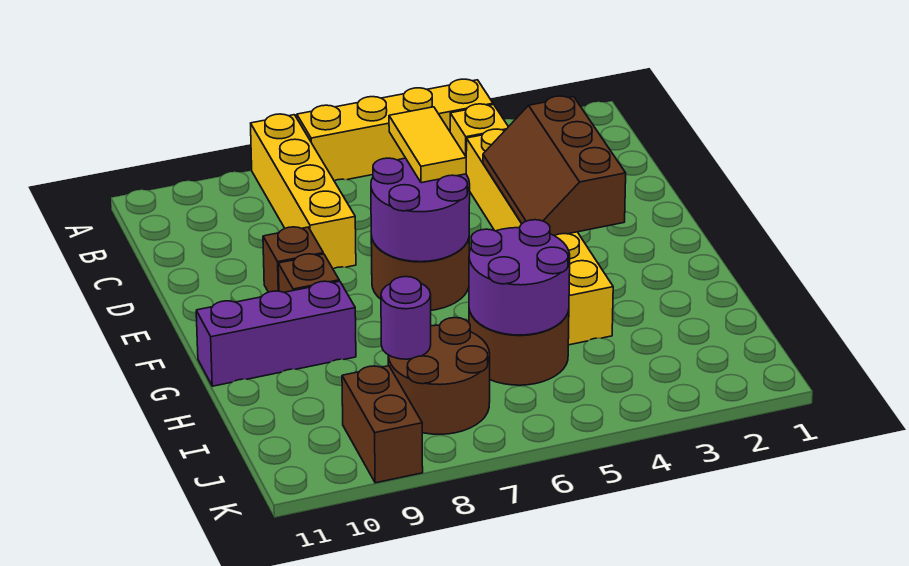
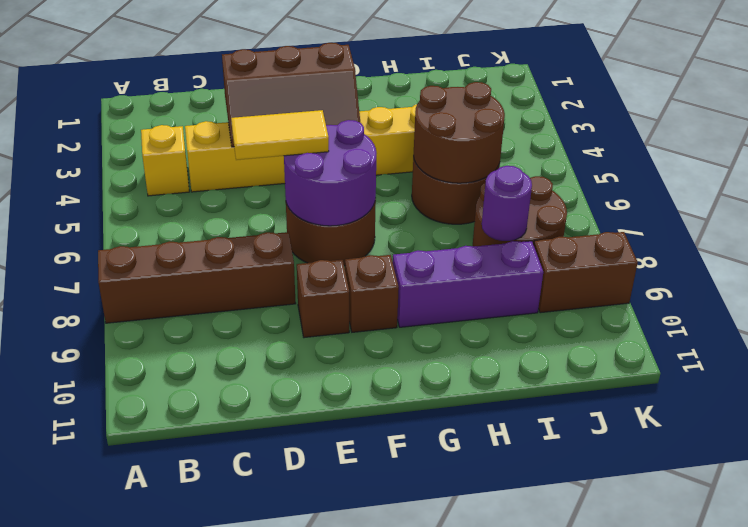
yellow 1x4 brick [297,79,493,181] -> none
yellow 1x4 brick [251,114,356,269] -> brown 1x4 brick [98,232,296,323]
purple 1x3 brick [196,281,356,386] -> purple 1x3 brick turned to [393,241,543,327]
purple 2x2 round brick [469,220,570,335] -> brown 2x2 round brick [413,82,505,183]

